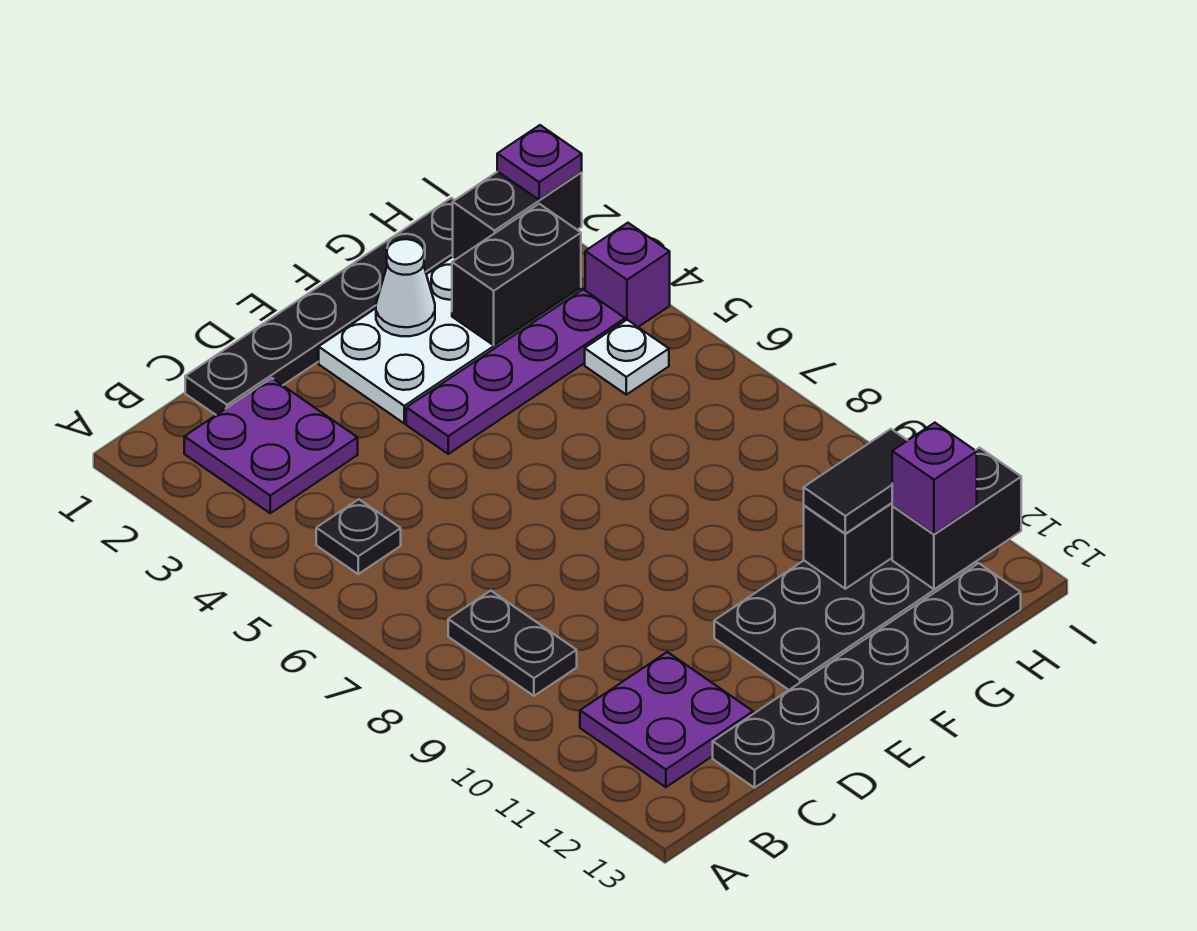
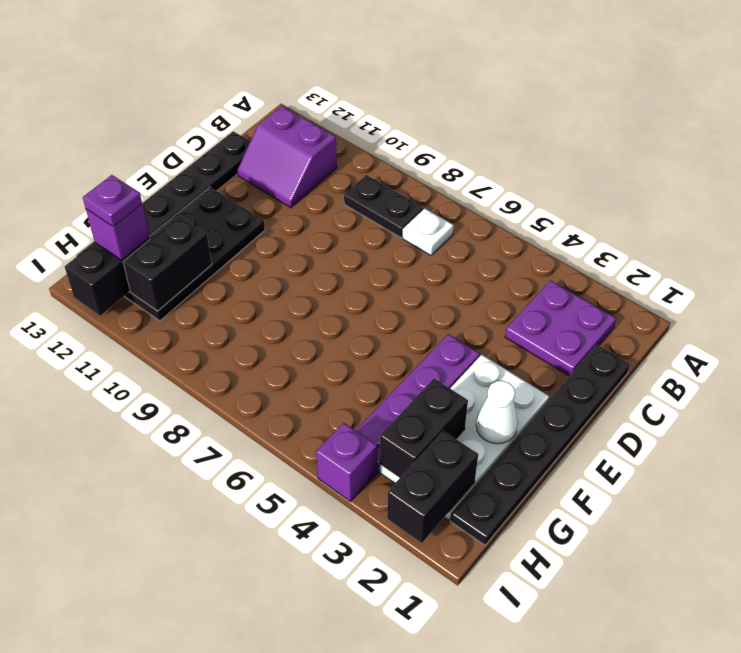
black 1x1 plate [316,499,401,574] -> none
purple 2x2 plate [580,652,753,787] -> purple 2x2 slope [237,106,337,208]
black 1x2 tile [804,429,908,534] -> none
white 1x1 plate [585,320,669,395] -> white 1x1 plate moved to [402,208,453,255]
purple 1x1 plate [497,125,582,200] -> purple 1x1 plate moved to [83,175,142,227]

